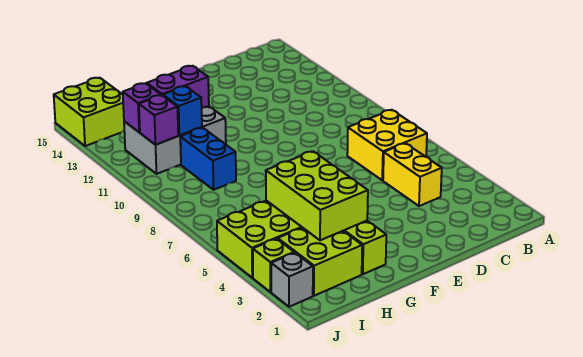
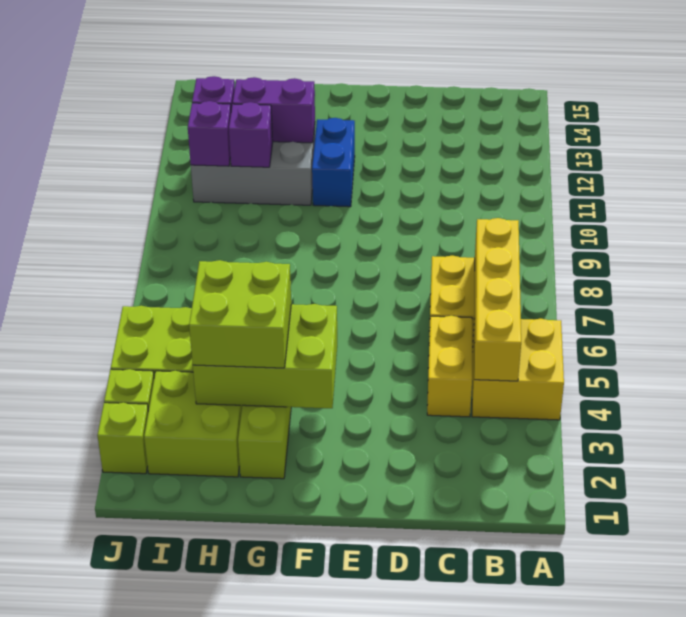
none -> yellow 2x2 brick [472,319,564,420]
none -> yellow 1x4 brick [474,218,521,381]
lime 2x3 brick [266,151,368,240] -> lime 2x3 brick turned to [193,304,337,408]
blue 1x2 brick [180,128,236,190] -> blue 1x2 brick moved to [312,118,355,207]
blue 1x1 brick [163,86,202,135] -> purple 1x1 brick [229,102,273,167]
lime 2x2 brick [54,78,124,146] -> lime 2x2 brick moved to [189,260,291,368]
grey 1x1 brick [271,253,313,307] -> lime 1x1 brick [97,403,148,474]

